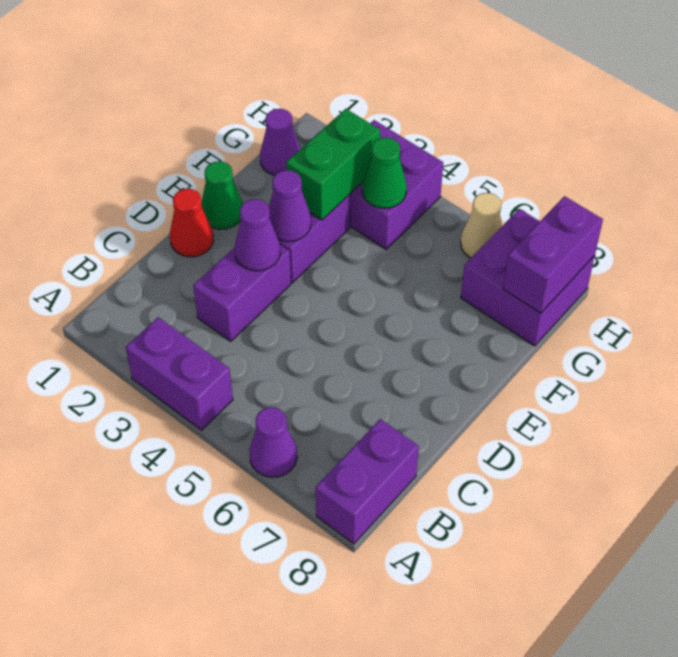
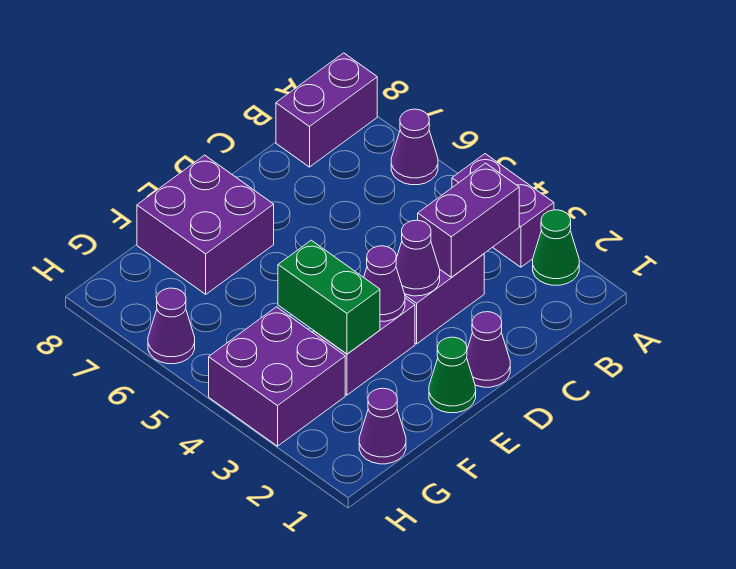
red 1x1 cone [170,189,213,257] -> purple 1x1 cone [467,312,510,387]
green 1x2 brick [286,109,380,220] -> green 1x2 brick turned to [278,240,380,354]
green 1x1 cone [362,137,407,208] -> green 1x1 cone moved to [533,210,579,285]
purple 2x2 brick [461,209,595,346] -> purple 2x2 brick moved to [137,155,274,294]
purple 1x2 brick [503,196,603,313] -> purple 1x2 brick moved to [418,163,519,277]
tan 1x1 cone [461,193,502,258] -> purple 1x1 cone [148,288,195,364]

